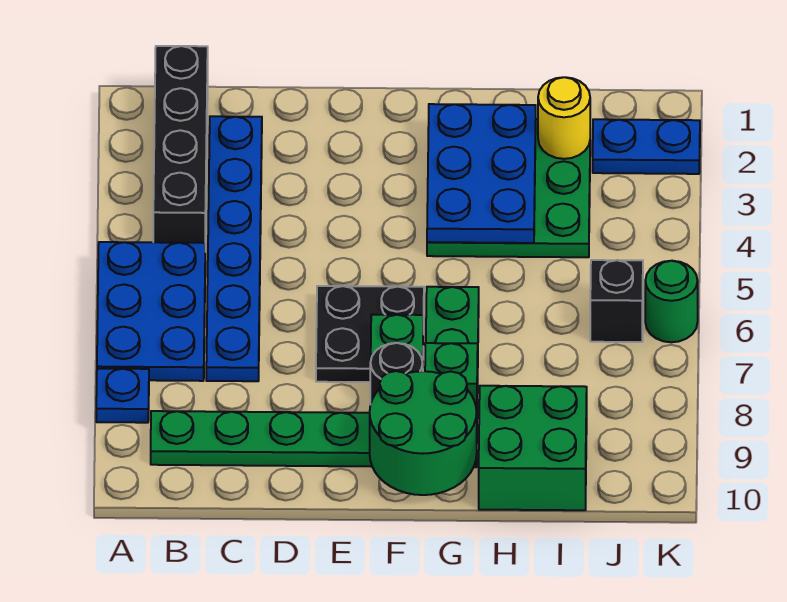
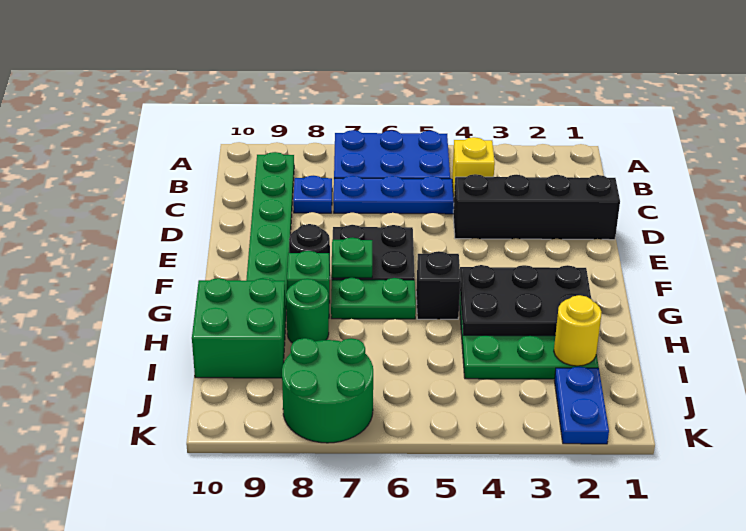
blue 1x1 plate [96,368,149,423] -> blue 1x1 plate moved to [293,176,332,213]
black 1x4 brick [153,46,208,252] -> black 1x4 brick moved to [453,174,620,240]
none -> yellow 1x1 brick [452,137,495,197]
green 2x2 round brick [370,371,477,495] -> green 2x2 round brick moved to [282,338,373,443]
blue 2x3 plate [427,104,536,243] -> black 2x3 plate [460,265,591,336]
black 1x1 brick [590,260,643,342] -> black 1x1 brick moved to [416,251,461,319]
green 1x1 round brick [645,261,698,342] -> green 1x1 round brick moved to [286,279,329,343]

